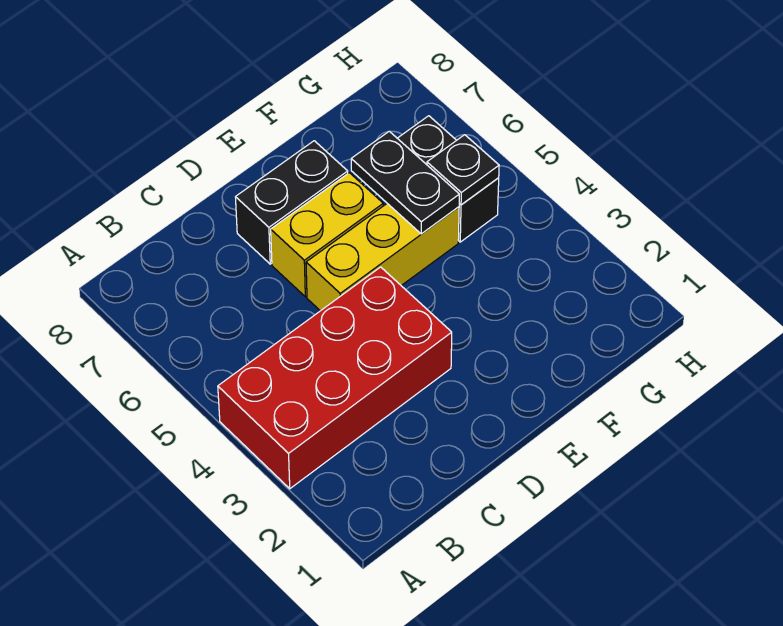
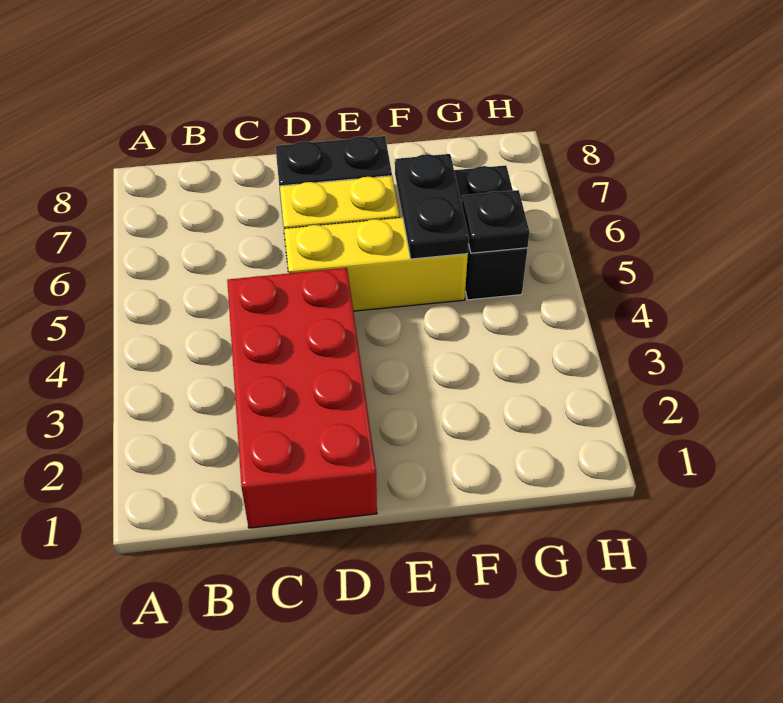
red 2x4 brick [218,267,452,489] -> red 2x4 brick turned to [227,268,377,528]

